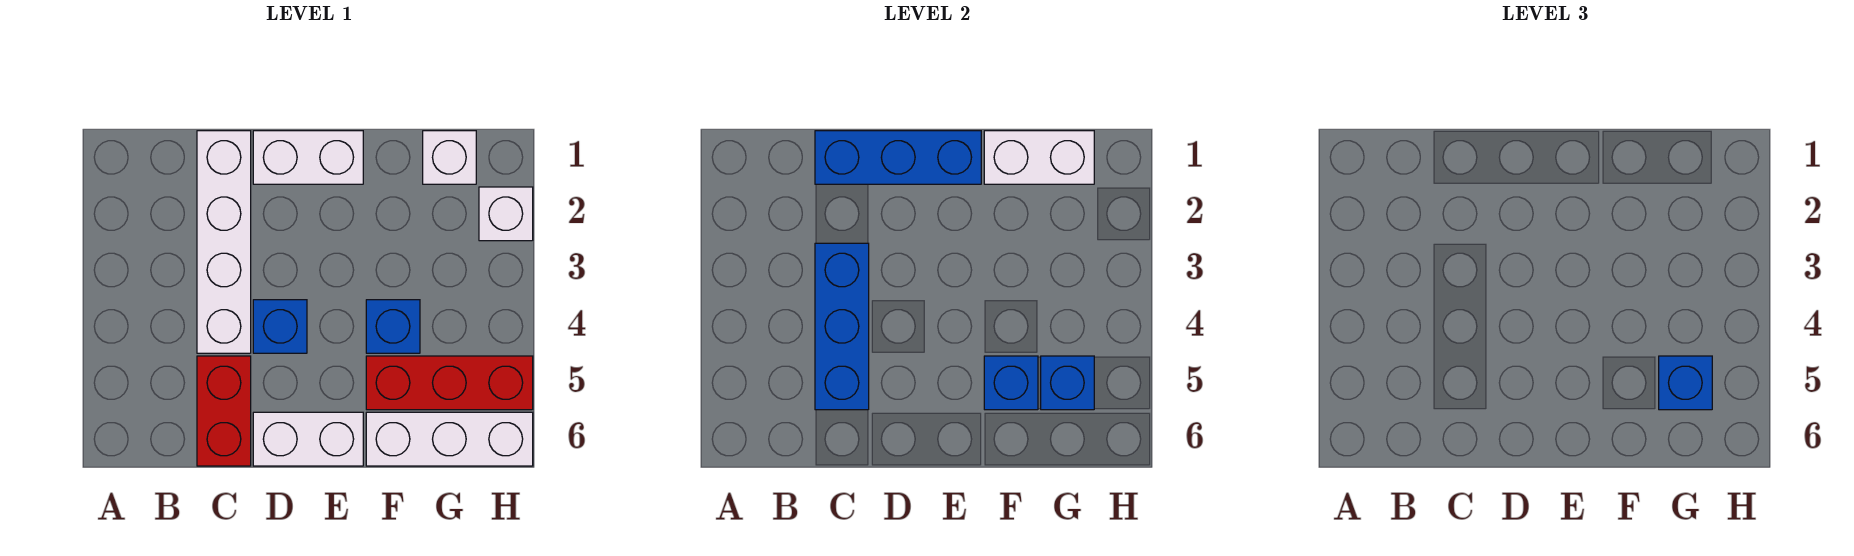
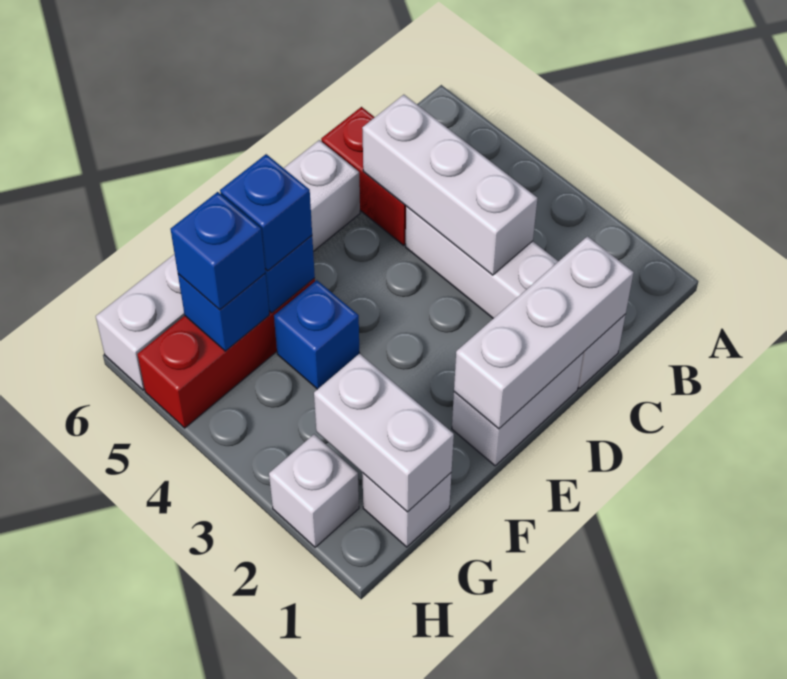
blue 1x3 brick [815,131,981,184] -> white 1x3 brick [454,236,634,429]
blue 1x3 brick [815,243,869,410] -> white 1x3 brick [362,95,537,275]
blue 1x1 brick [253,300,307,353] -> blue 1x1 brick moved to [220,154,312,271]
white 1x2 brick [984,131,1094,184] -> white 1x2 brick turned to [314,353,454,512]

